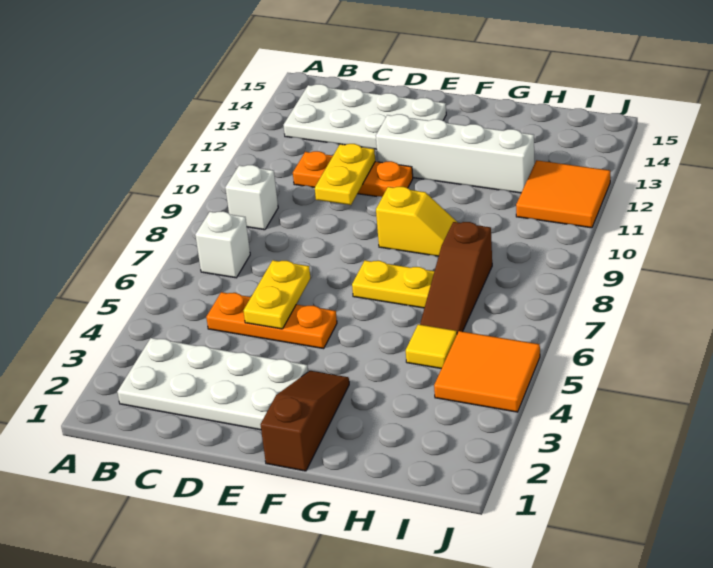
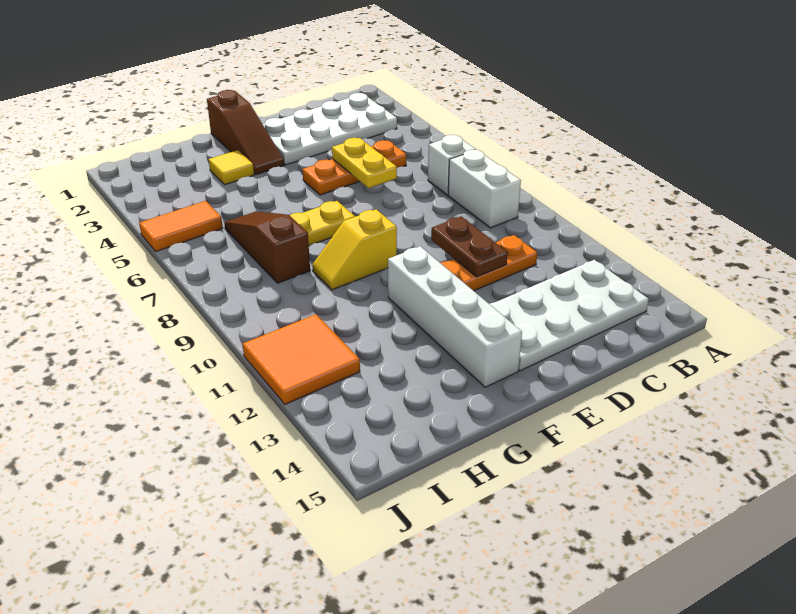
white 1x1 brick [225,165,278,230] -> white 1x2 brick [448,150,521,228]
yellow 1x2 plate [315,144,375,205] -> brown 1x2 plate [431,216,508,277]
white 1x4 brick [376,114,535,193] -> white 1x4 brick turned to [388,246,522,387]
yellow 1x1 tile [406,324,457,369] -> yellow 1x1 tile moved to [209,150,254,185]
orange 2x2 tile [434,331,540,412] -> orange 1x2 tile [139,201,223,251]

